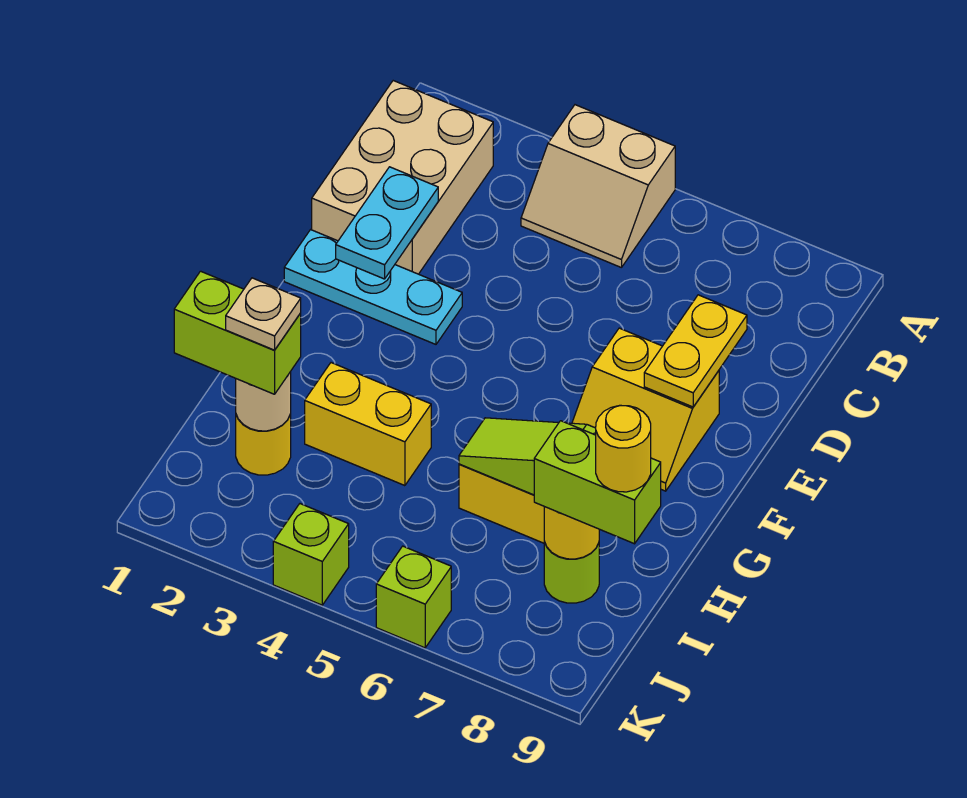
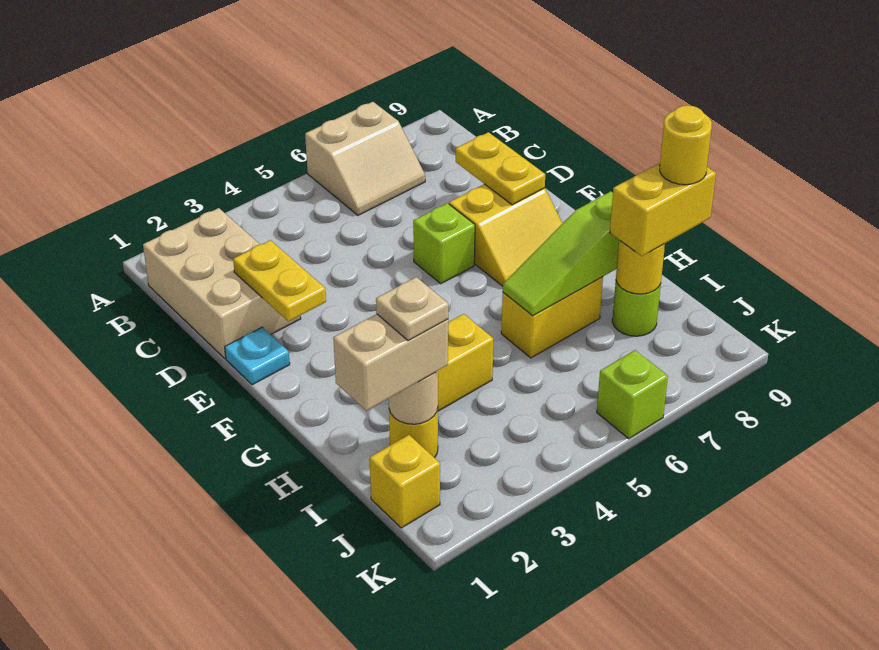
tan 2x2 slope [521,105,675,268] -> tan 2x2 slope moved to [305,102,425,215]
cyan 1x2 plate [336,167,438,279] -> yellow 1x2 plate [233,240,326,321]
cyan 1x3 plate [284,230,462,344] -> cyan 1x1 plate [225,327,290,385]
lime 1x2 brick [174,271,301,394] -> tan 1x2 brick [333,314,448,411]
lime 1x2 brick [534,421,661,544] -> yellow 1x2 brick [610,163,716,256]
none -> yellow 1x1 brick [370,435,440,528]
lime 1x1 brick [273,504,349,605] -> lime 1x1 brick moved to [413,203,475,284]

